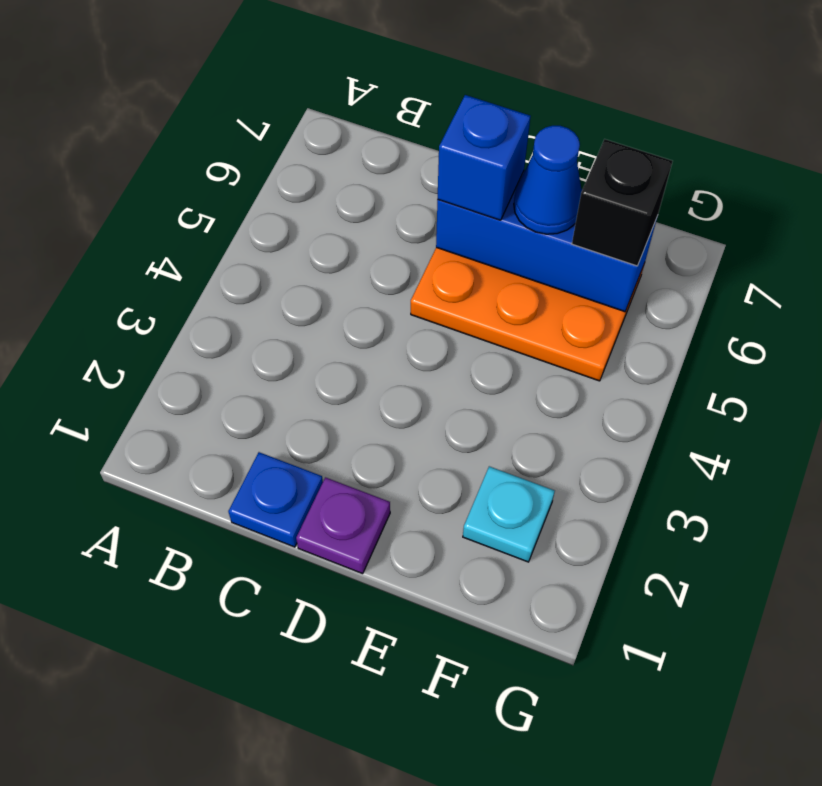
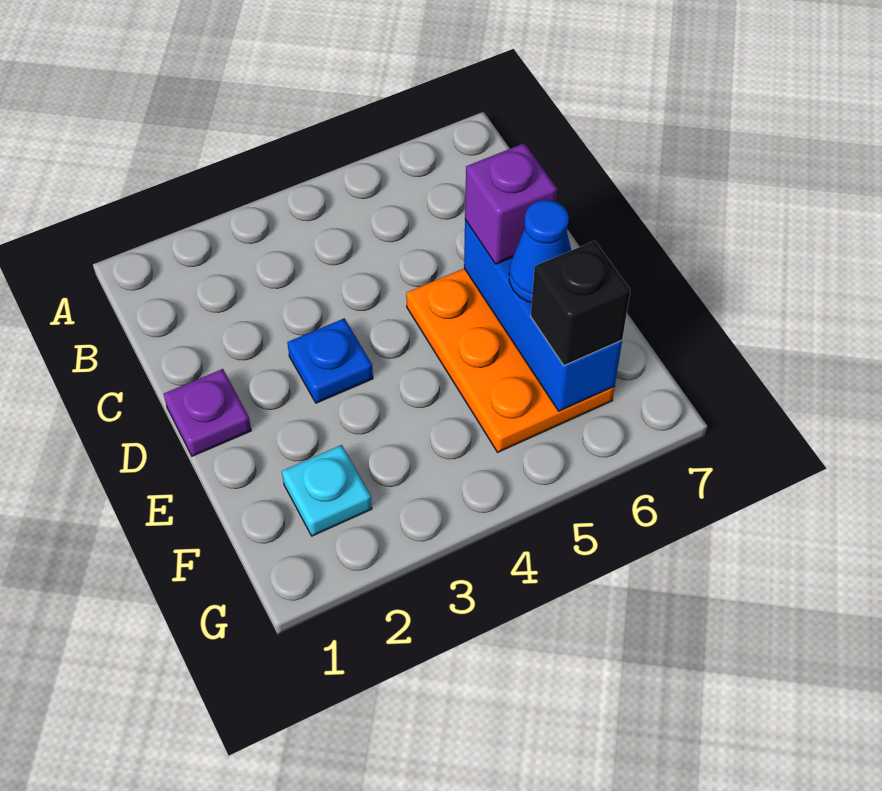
blue 1x1 plate [228,452,323,547] -> blue 1x1 plate moved to [287,318,373,403]
blue 1x1 brick [438,95,531,220] -> purple 1x1 brick [465,143,557,264]

